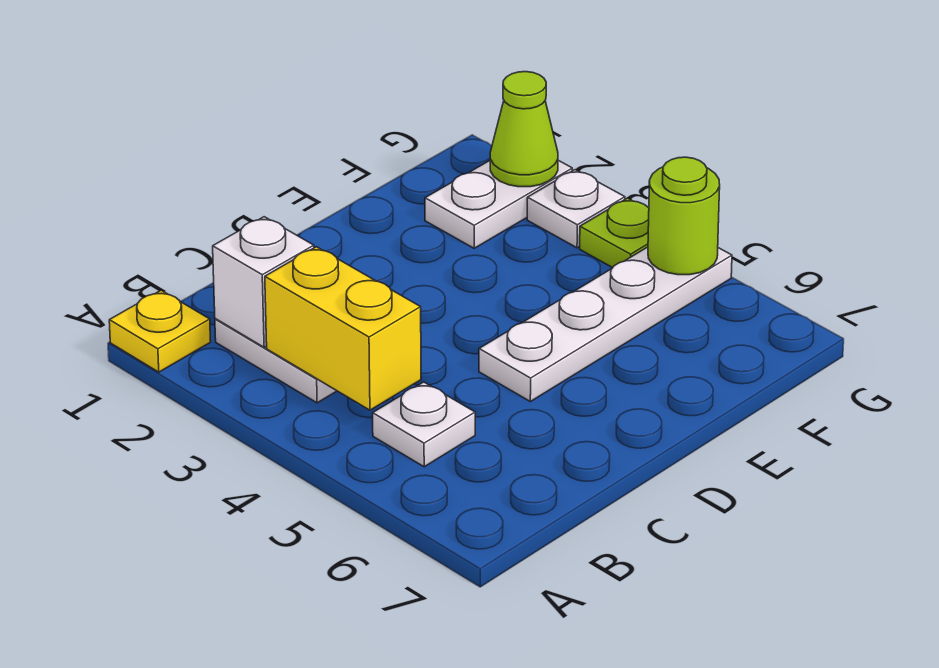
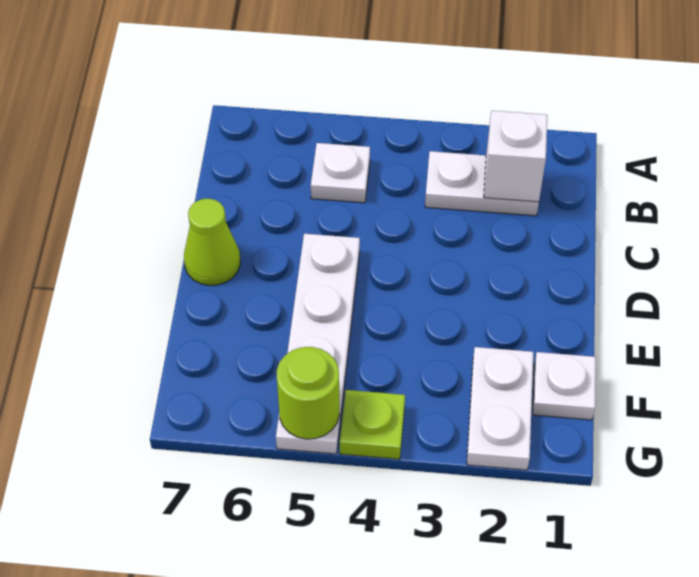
yellow 1x1 plate [109,290,211,372] -> none
yellow 1x2 brick [265,247,421,410] -> none
lime 1x1 cone [490,72,558,187] -> lime 1x1 cone moved to [184,199,240,285]
white 1x1 plate [527,170,625,248] -> white 1x1 plate moved to [532,352,596,420]

